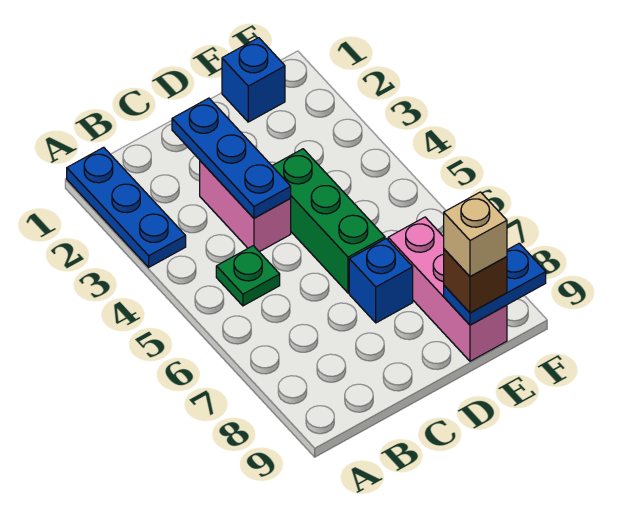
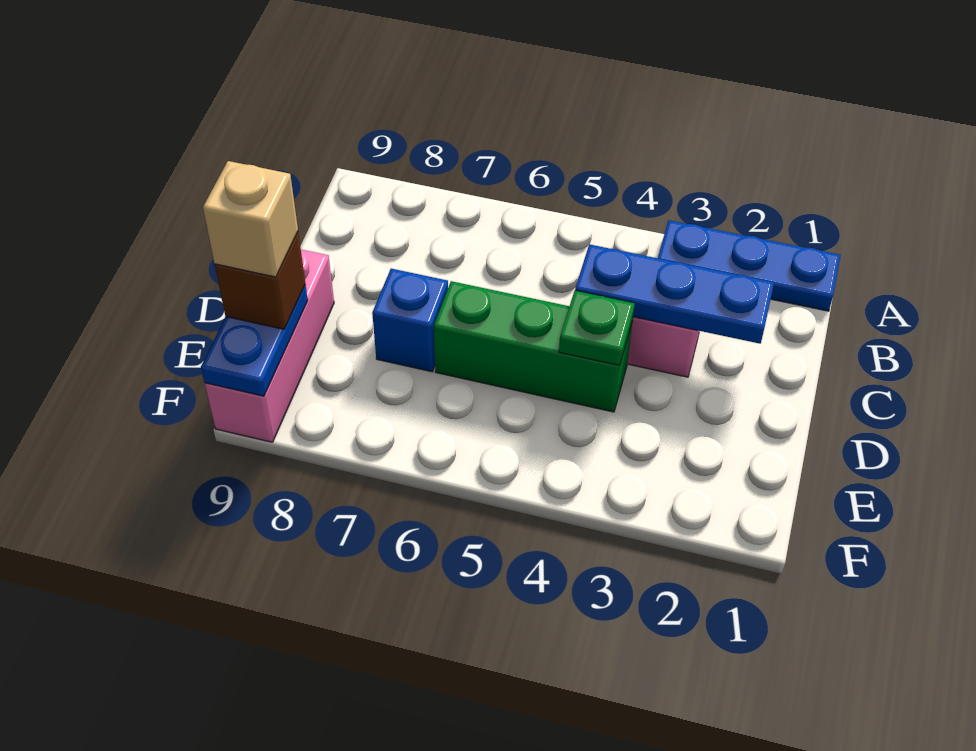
green 1x1 plate [216,246,280,306] -> green 1x1 plate moved to [559,291,635,366]
blue 1x1 brick [222,38,285,122] -> none
pink 1x3 brick [388,217,507,361] -> pink 1x3 brick turned to [205,249,334,442]

